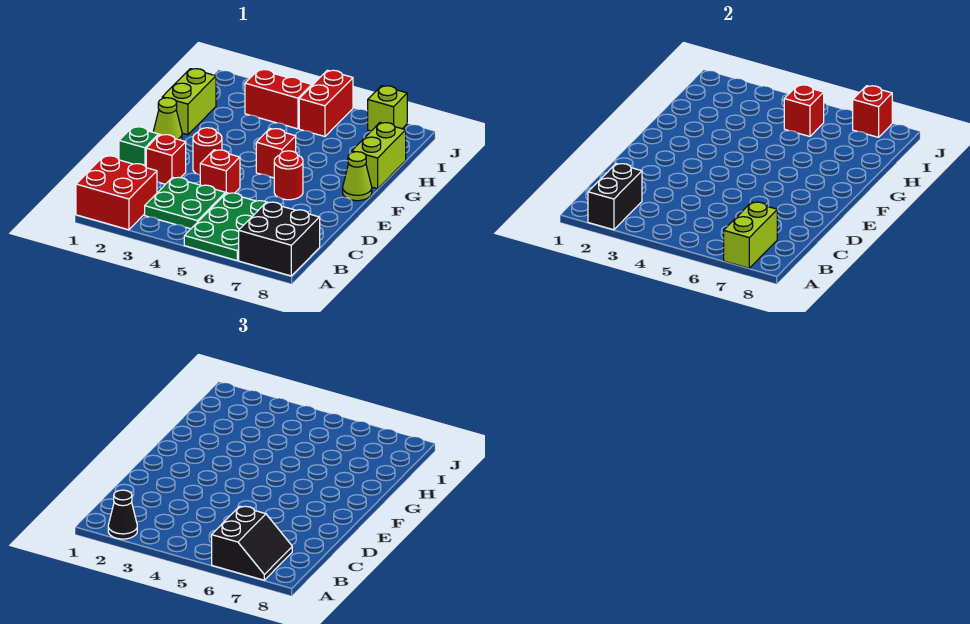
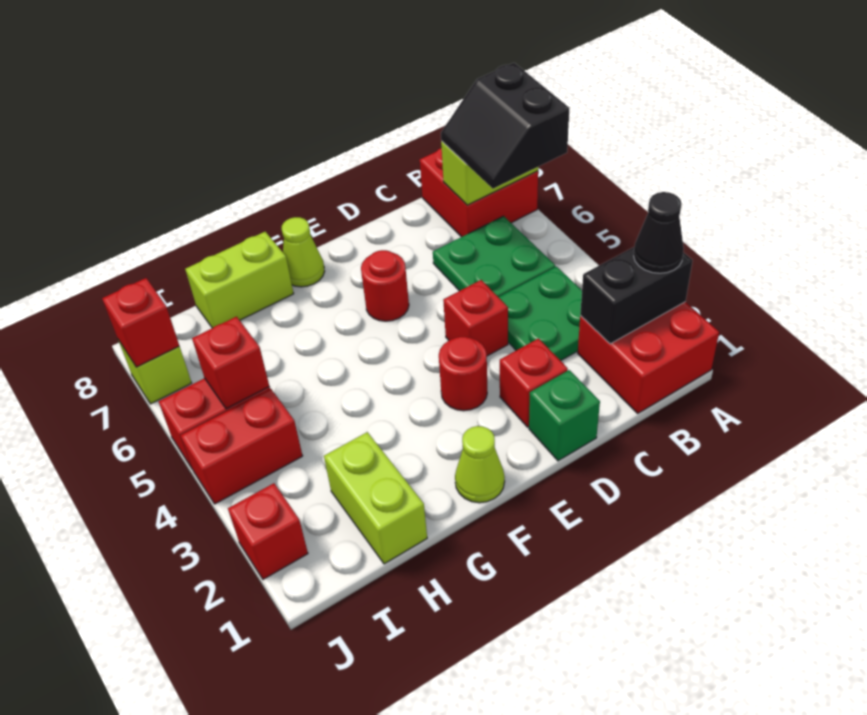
green 2x3 plate [184,193,266,260] -> green 2x2 plate [433,216,555,297]
black 2x2 slope [212,506,292,580] -> black 2x2 slope turned to [441,63,569,189]
black 2x2 brick [239,202,320,276] -> red 2x2 brick [420,148,538,237]
red 1x1 brick [256,129,296,178] -> red 1x1 brick moved to [228,483,308,579]
lime 1x2 brick [162,69,216,135] -> lime 1x2 brick turned to [324,432,427,564]
red 1x2 brick [245,70,312,129] -> red 1x2 brick turned to [180,389,303,504]

